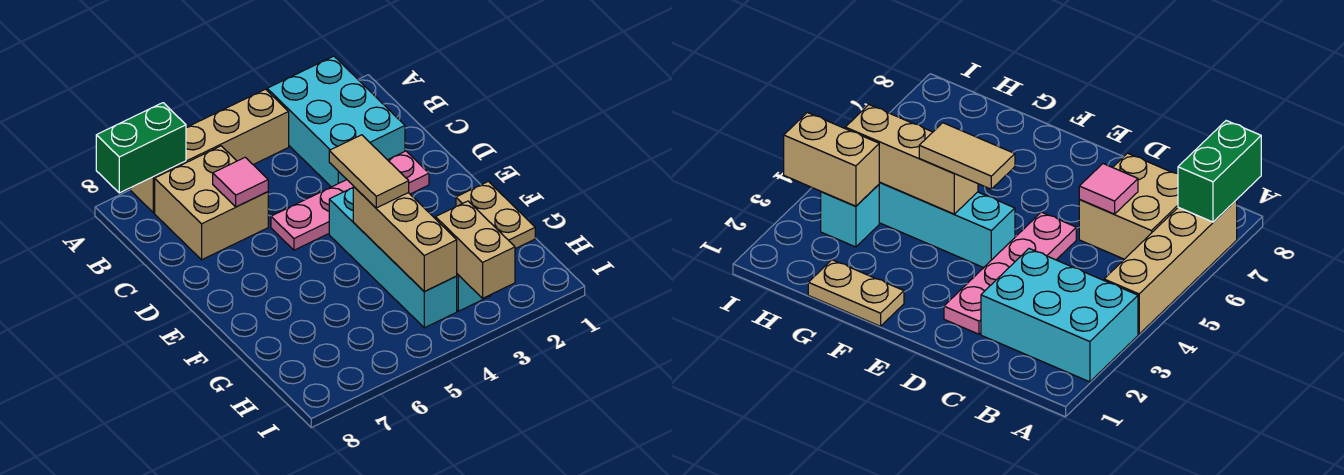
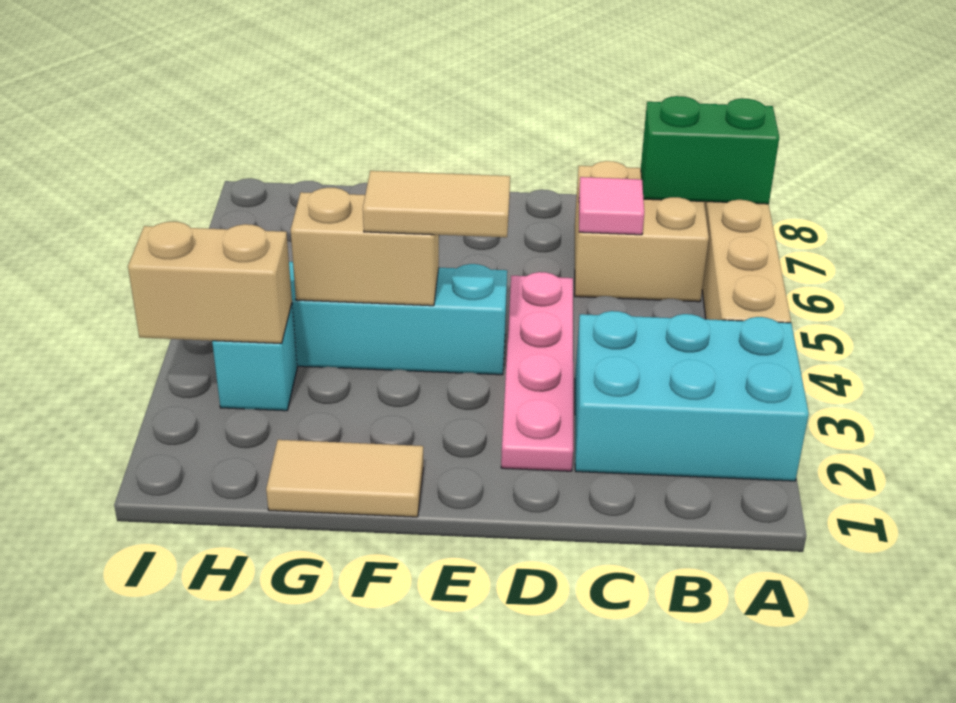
green 1x2 brick [96,103,186,193] -> green 1x2 brick turned to [641,96,779,204]
tan 1x2 plate [456,181,535,249] -> tan 1x2 tile [266,440,423,517]
tan 1x3 brick [353,186,457,292] -> tan 1x2 brick [291,188,439,306]

